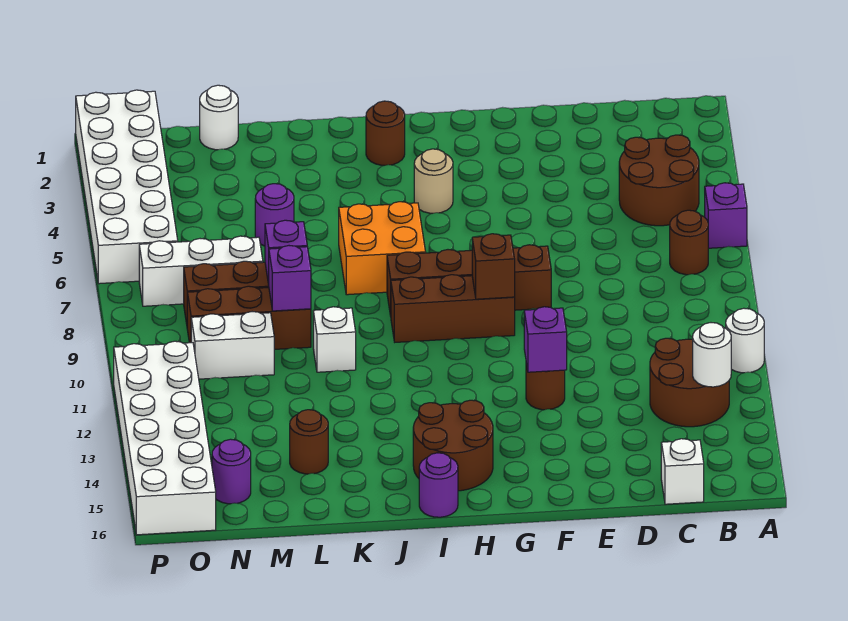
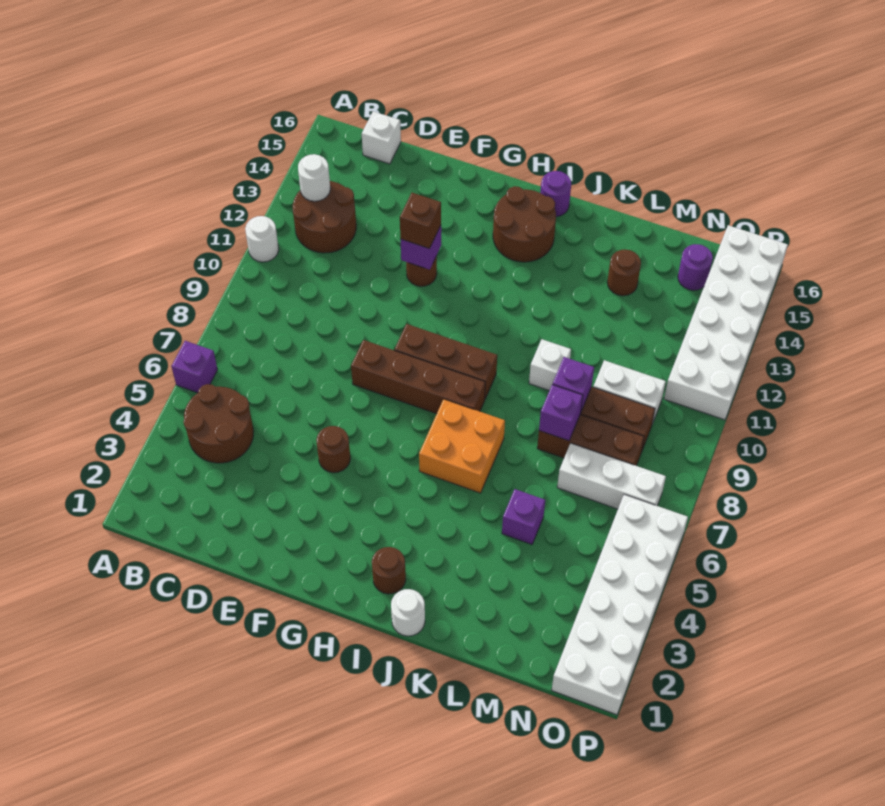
brown 1x1 round brick [670,210,708,275] -> brown 1x1 round brick moved to [316,426,350,473]
brown 1x1 brick [472,234,515,299] -> brown 1x1 brick moved to [400,193,441,249]
tan 1x1 round brick [414,149,453,213] -> none
purple 1x1 round brick [255,184,294,246] -> purple 1x1 brick [502,489,545,544]
white 1x1 round brick [200,85,238,150] -> white 1x1 round brick moved to [391,589,425,636]

